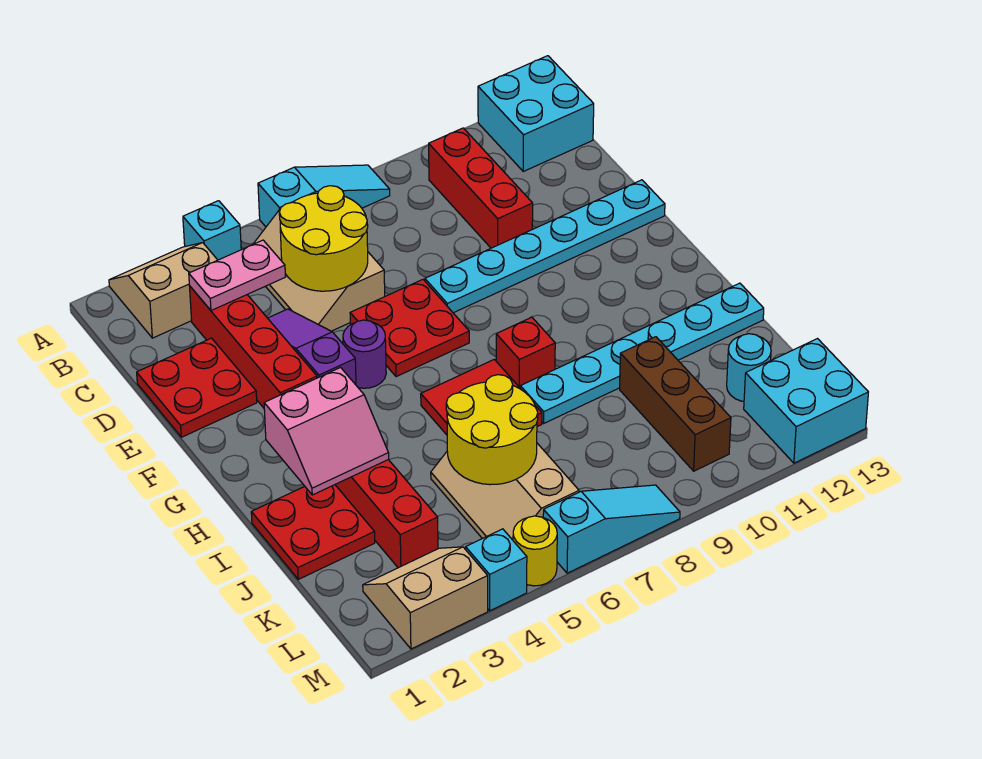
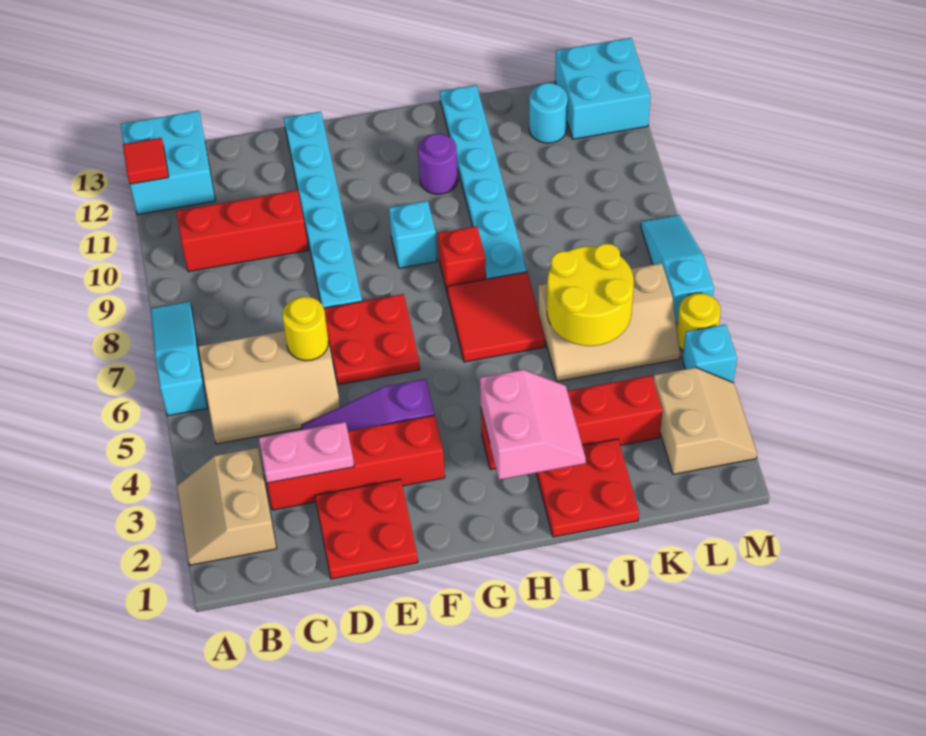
cyan 1x1 brick [183,201,241,260] -> cyan 1x1 brick moved to [389,201,437,268]
none -> red 1x1 tile [123,138,168,184]
pink 1x2 plate [189,240,285,311] -> pink 1x2 plate turned to [259,422,354,483]
yellow 2x2 round brick [279,186,368,291] -> yellow 1x1 round brick [283,297,328,361]
purple 1x1 round brick [343,320,386,388] -> purple 1x1 round brick moved to [418,134,458,194]
brown 1x3 brick [620,337,731,471] -> none
tan 2x2 slope [363,547,488,649] -> tan 2x2 slope turned to [654,367,757,474]

